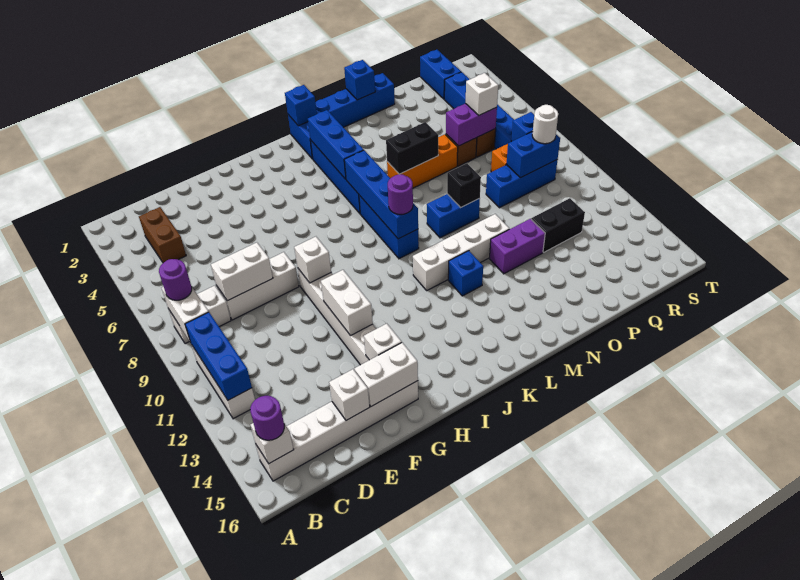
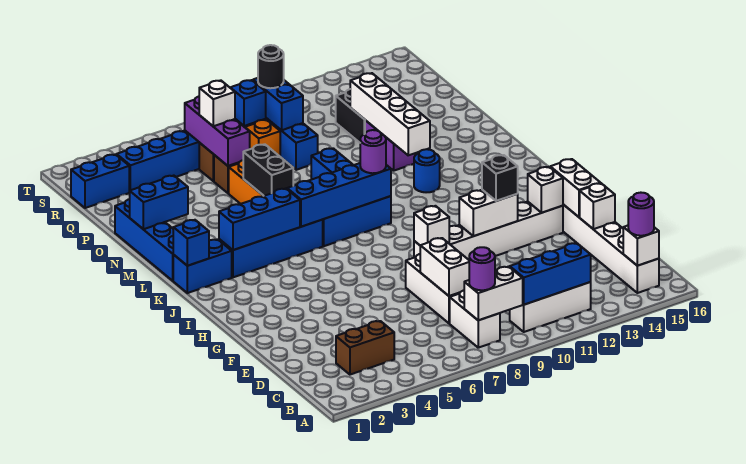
white 1x4 brick [413,214,509,290] -> white 1x4 brick moved to [350,73,430,155]
blue 1x1 brick [448,251,483,296] -> blue 1x1 round brick [414,149,440,192]
blue 1x1 brick [344,60,375,100] -> blue 1x2 brick [129,176,188,229]
black 1x1 brick [447,164,481,208] -> black 1x1 brick moved to [482,155,518,201]
purple 1x2 brick [446,103,497,146] -> purple 1x3 brick [185,97,250,166]
white 1x1 round brick [532,105,558,144] -> black 1x1 round brick [258,45,284,88]

